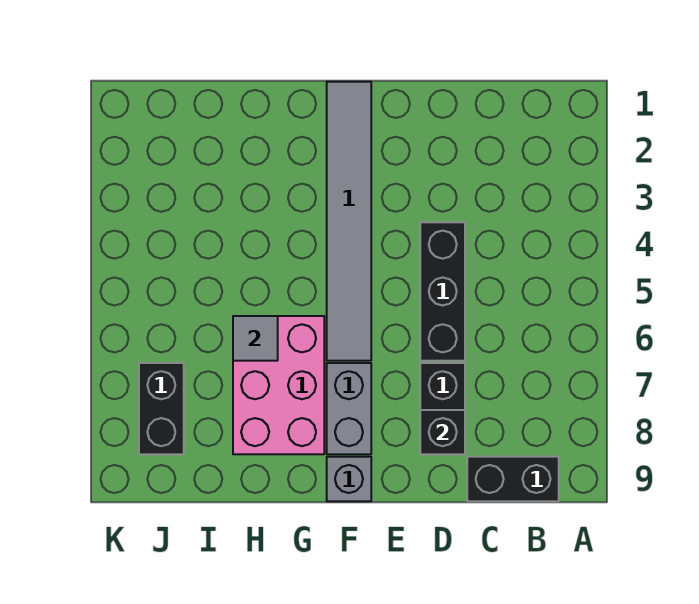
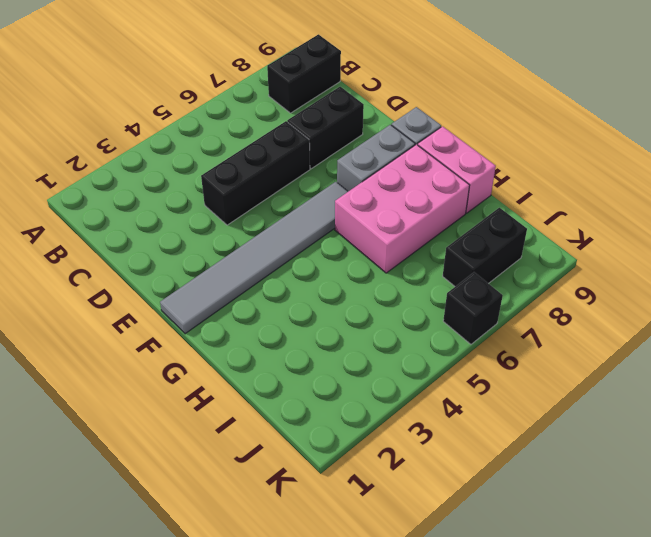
black 1x2 brick [467,457,559,501] -> black 1x2 brick turned to [267,34,341,113]
black 1x1 brick [420,410,465,454] -> black 1x1 brick moved to [443,272,503,344]
none -> pink 1x2 brick [418,126,496,213]
grey 1x1 tile [233,316,278,361] -> none

